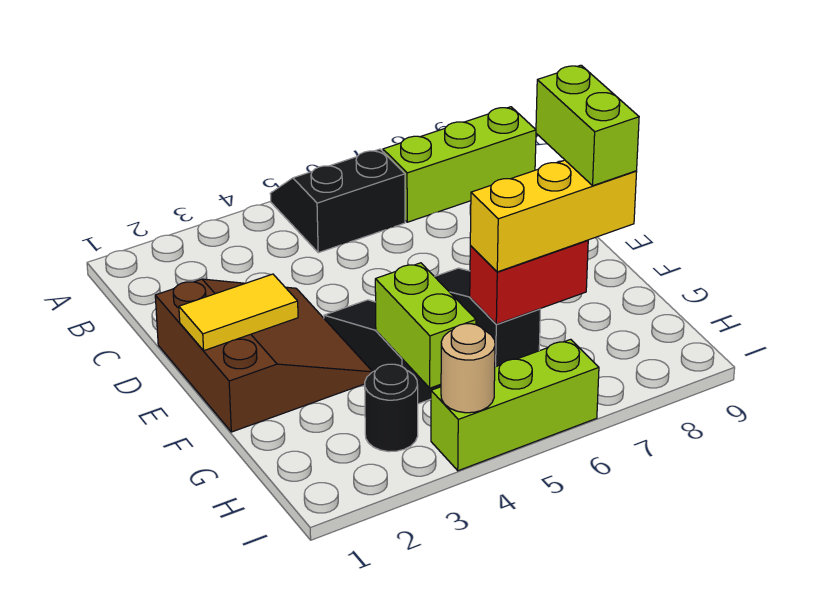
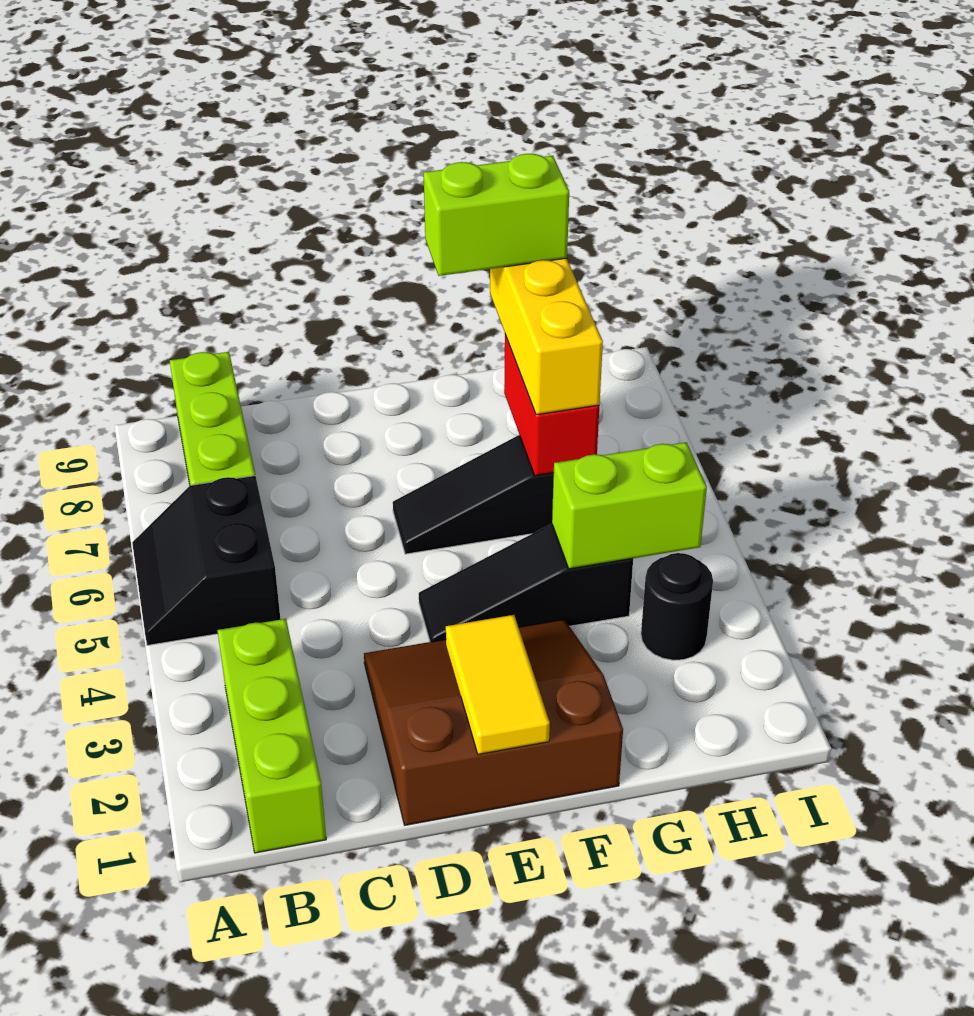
lime 1x3 brick [431,339,599,471] -> lime 1x3 brick moved to [217,619,326,853]
tan 1x1 round brick [441,324,495,413] -> none

